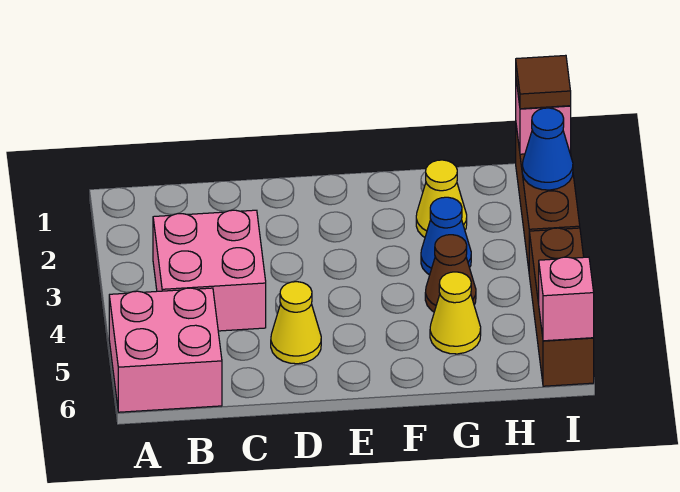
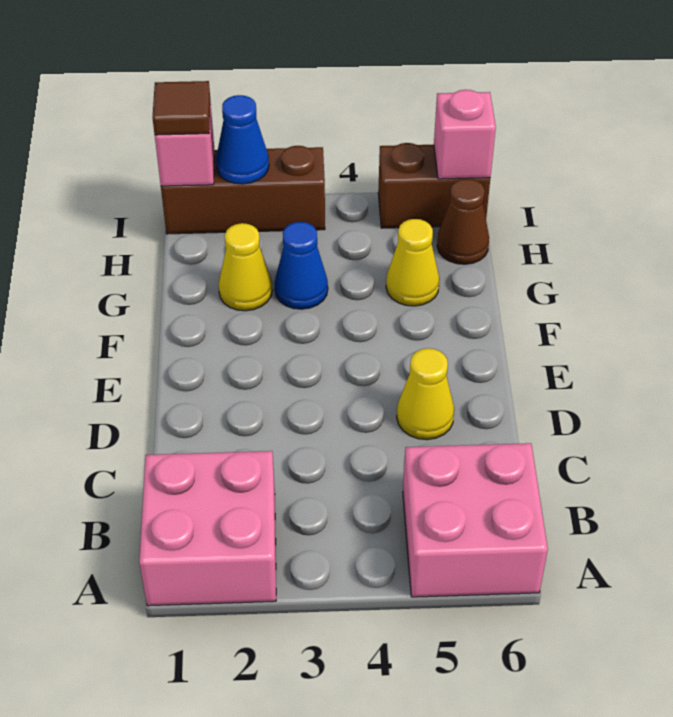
pink 2x2 brick [153,210,266,331] -> pink 2x2 brick moved to [139,451,276,606]
brown 1x1 cone [425,235,476,312] -> brown 1x1 cone moved to [437,178,489,264]
brown 1x3 brick [529,228,594,386] -> brown 1x2 brick [378,143,490,228]

